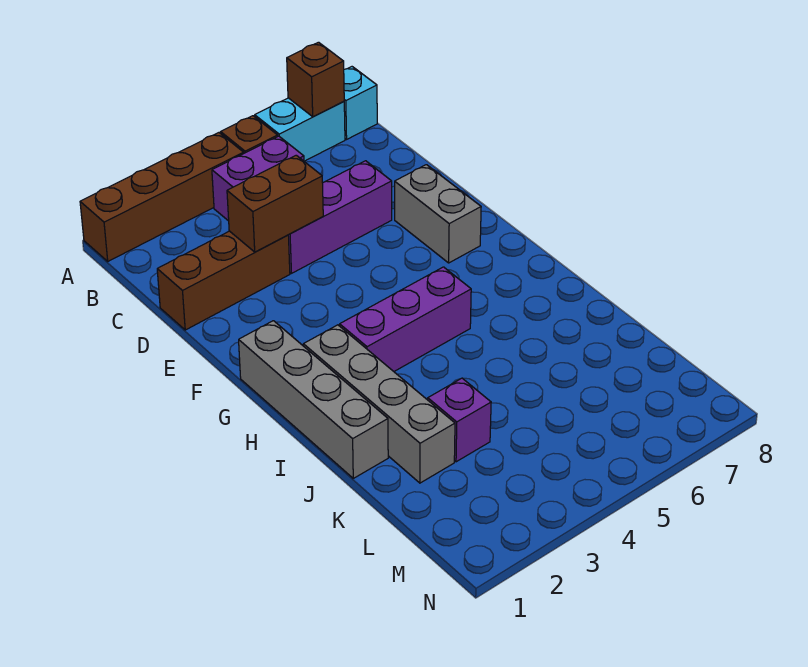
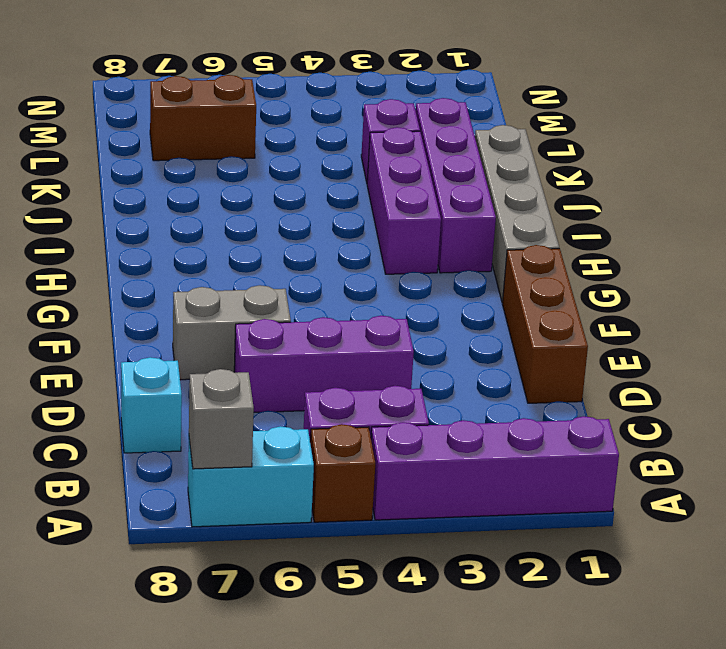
brown 1x4 brick [80,133,244,261] -> purple 1x4 brick [371,416,619,520]
brown 1x1 brick [287,42,344,117] -> grey 1x1 brick [189,369,254,469]
cyan 1x1 brick [344,67,377,139] -> cyan 1x1 brick moved to [121,357,182,453]
brown 1x3 brick [157,231,290,330] -> brown 1x3 brick turned to [503,245,588,403]
brown 1x2 brick [227,155,323,252] -> brown 1x2 brick moved to [150,75,256,161]
grey 1x2 brick [395,165,481,263] -> grey 1x2 brick turned to [173,285,291,380]
grey 1x4 brick [303,325,455,483] -> purple 1x4 brick [416,98,496,273]
purple 1x3 brick [340,267,471,371] -> purple 1x3 brick turned to [367,127,441,274]

